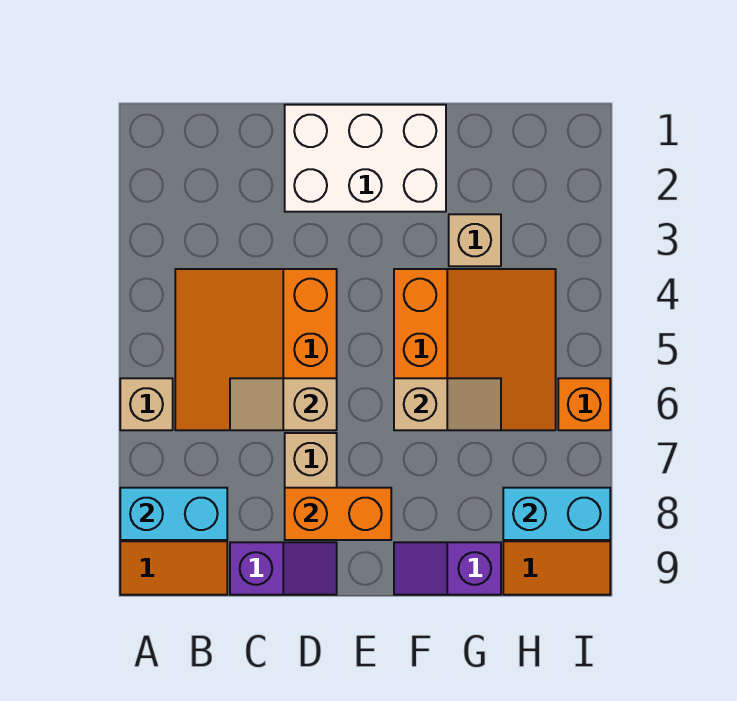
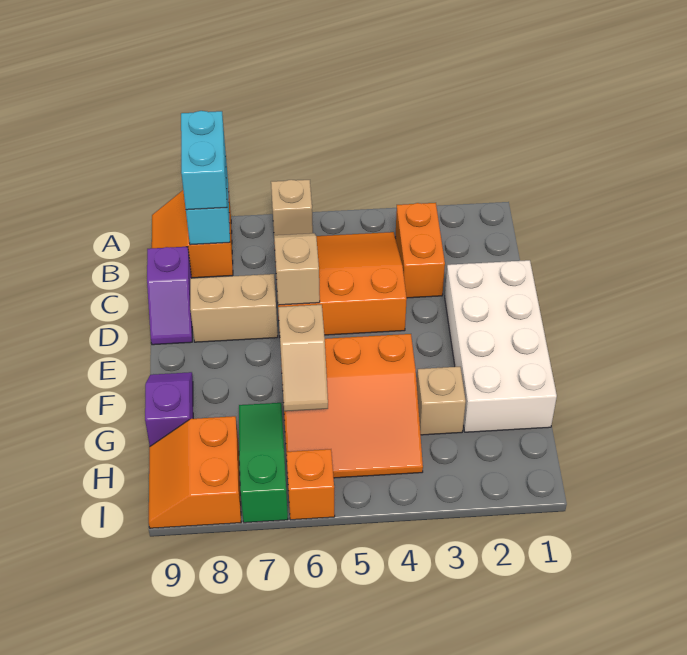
white 2x3 brick [285,105,446,212] -> white 2x4 brick [445,260,557,432]
orange 1x2 brick [285,488,391,540] -> orange 1x2 brick moved to [395,203,445,298]
none -> green 1x3 slope [239,403,288,523]
cyan 1x2 brick [503,488,610,540] -> cyan 1x2 brick moved to [181,111,227,210]

